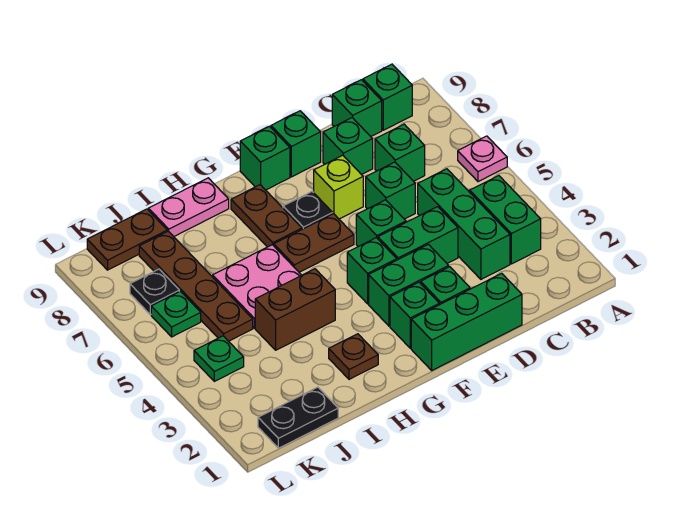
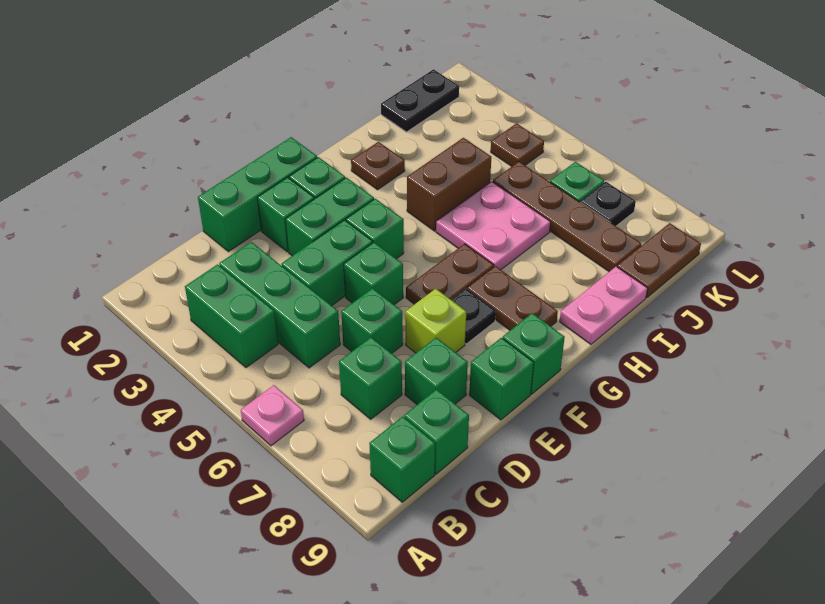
green 1x1 plate [194,336,244,381] -> brown 1x1 plate [491,123,544,166]

